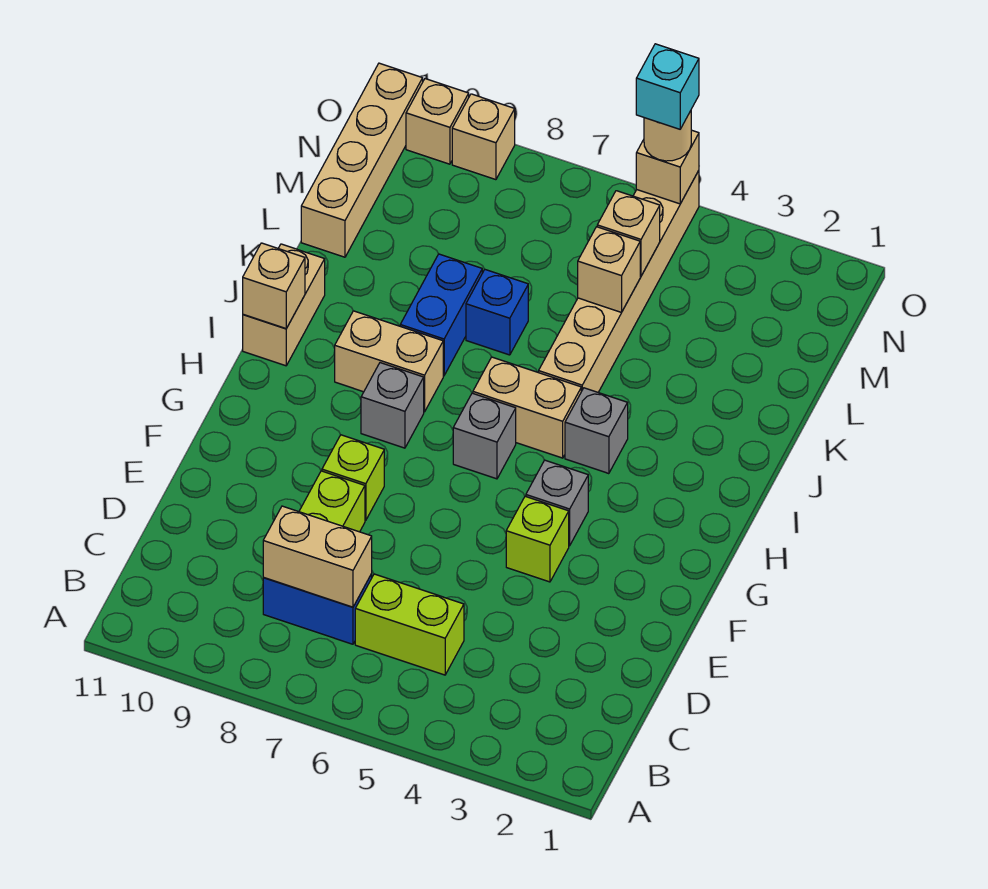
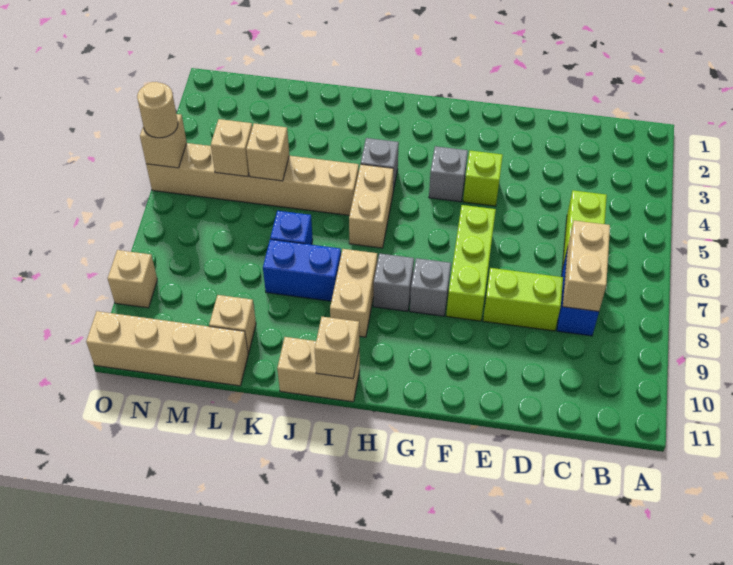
lime 1x1 brick [322,435,384,521] -> lime 1x3 brick [446,205,496,321]
grey 1x1 brick [453,393,516,479] -> grey 1x1 brick moved to [410,258,451,316]
cyan 1x1 brick [636,44,699,129] -> none
tan 1x1 brick [406,79,469,164] -> tan 1x1 brick moved to [209,295,256,353]

